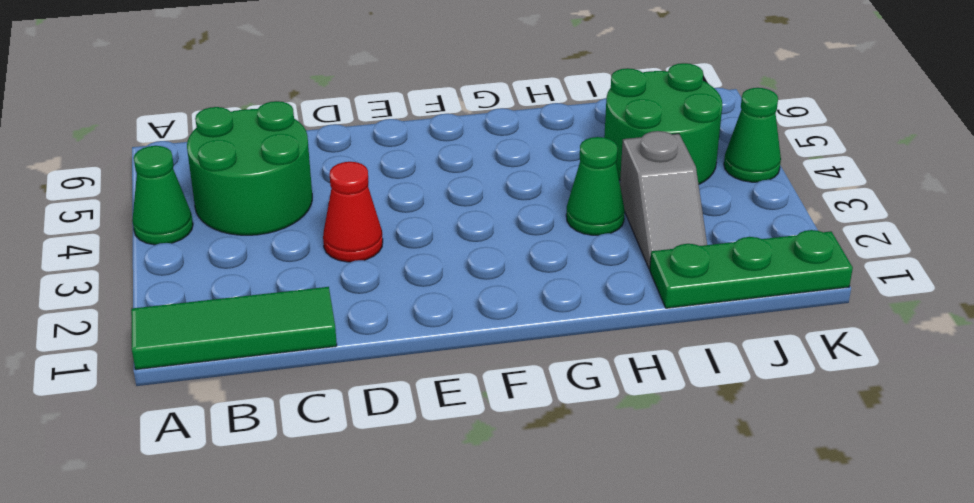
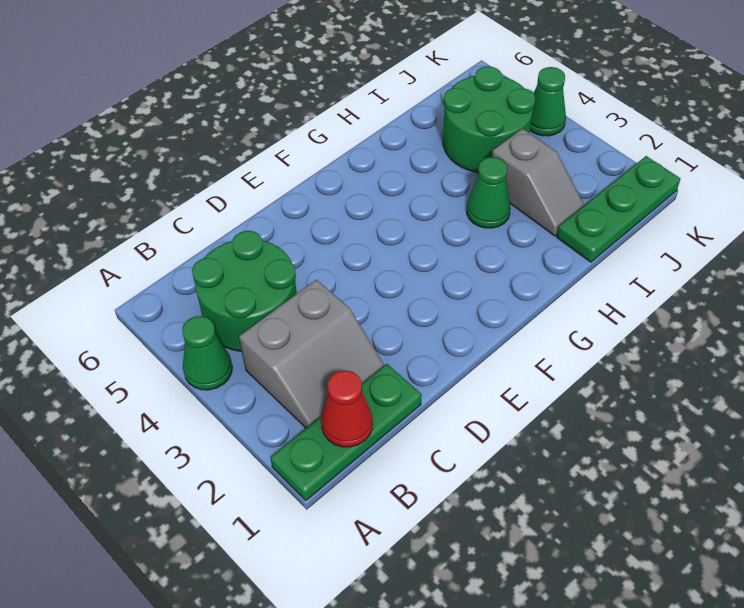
green 1x3 tile [131,287,337,370] -> green 1x3 plate [270,364,422,501]
none -> grey 2x2 slope [239,280,384,428]
red 1x1 cone [323,162,383,262] -> red 1x1 cone moved to [321,371,373,447]

